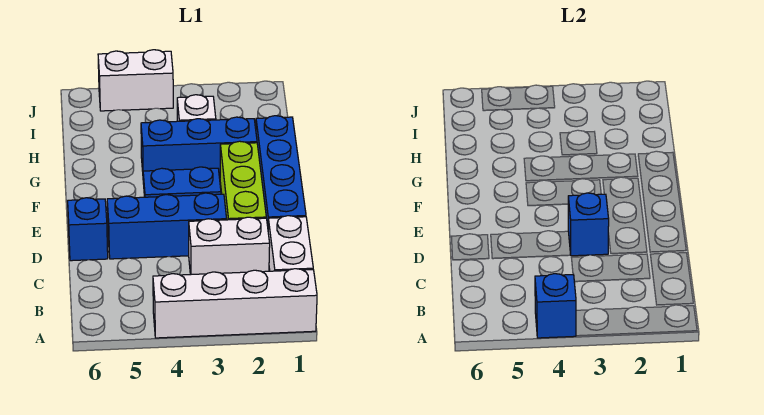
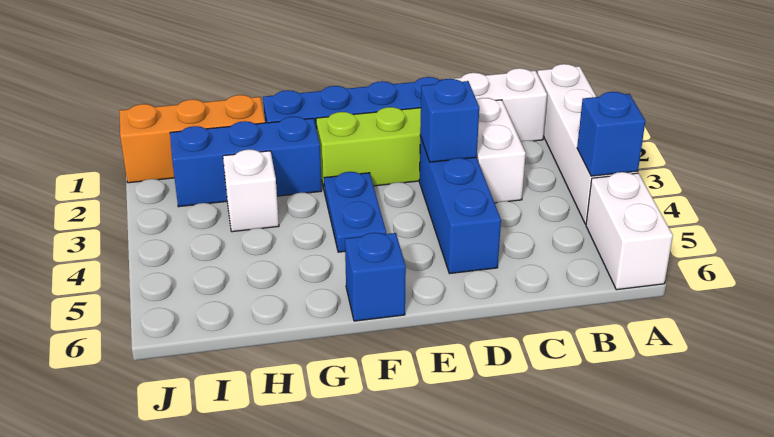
blue 1x1 brick [68,198,108,261] -> blue 1x1 brick moved to [345,233,406,321]
blue 1x3 brick [141,117,257,178] -> blue 1x3 brick turned to [170,117,322,207]
none -> orange 1x3 brick [119,95,265,183]
white 1x2 brick [98,50,173,111] -> white 1x2 brick moved to [586,172,673,290]

